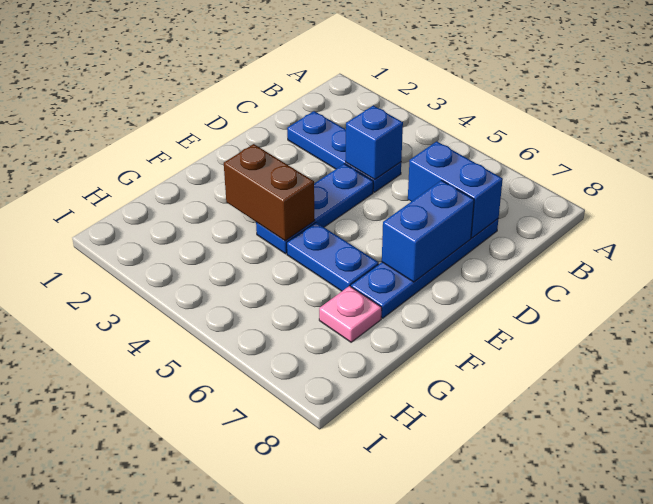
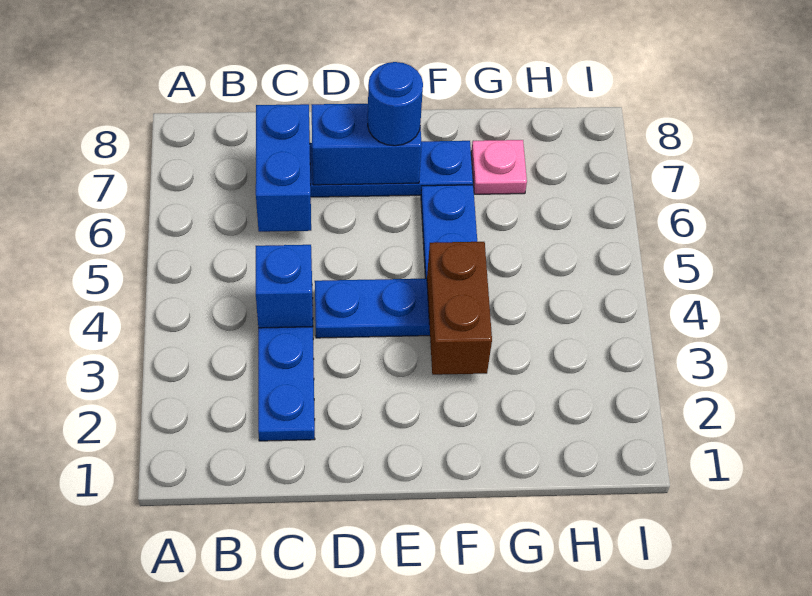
none -> blue 1x1 round brick [368,62,423,146]

